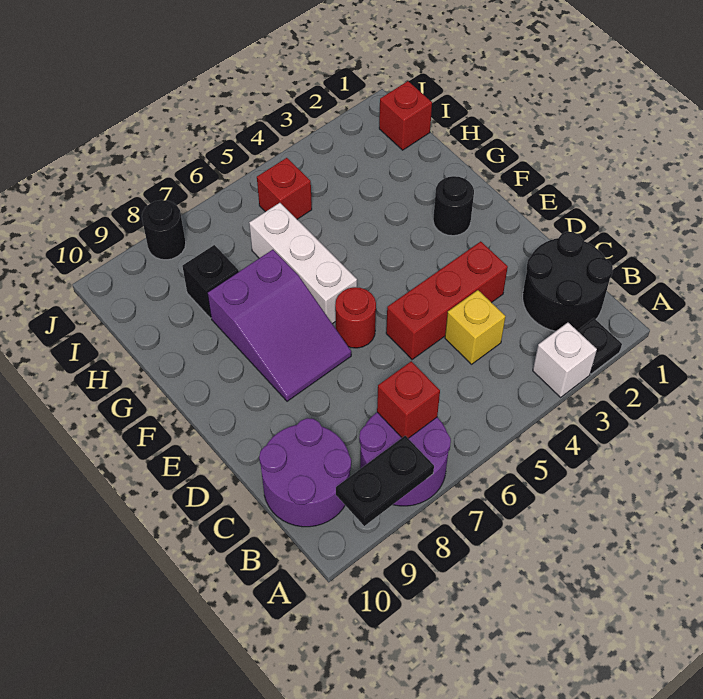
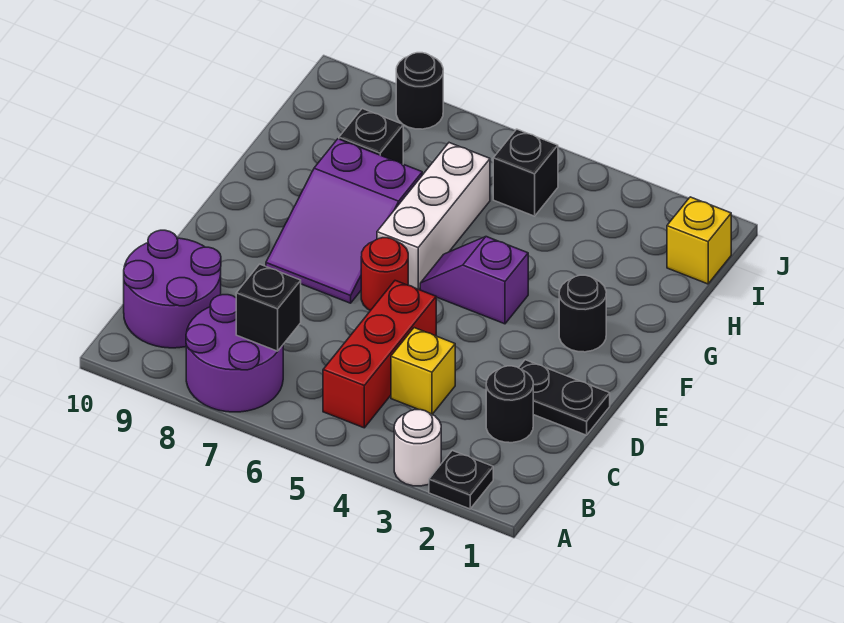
white 1x1 brick [533,323,597,397] -> white 1x1 round brick [394,410,441,486]
black 1x2 plate [336,436,434,526] -> black 1x2 plate moved to [519,360,610,435]
black 2x2 round brick [523,232,613,331] -> black 1x1 round brick [486,366,533,443]
red 1x1 brick [377,361,440,438] -> black 1x1 brick [236,264,301,351]
red 1x3 brick [386,241,508,360] -> red 1x3 brick turned to [323,281,436,428]
none -> purple 1x2 slope [420,237,528,324]
red 1x1 brick [379,81,432,150] -> yellow 1x1 brick [667,197,731,284]
red 1x1 brick [257,158,312,219] -> black 1x1 brick [493,129,558,216]

